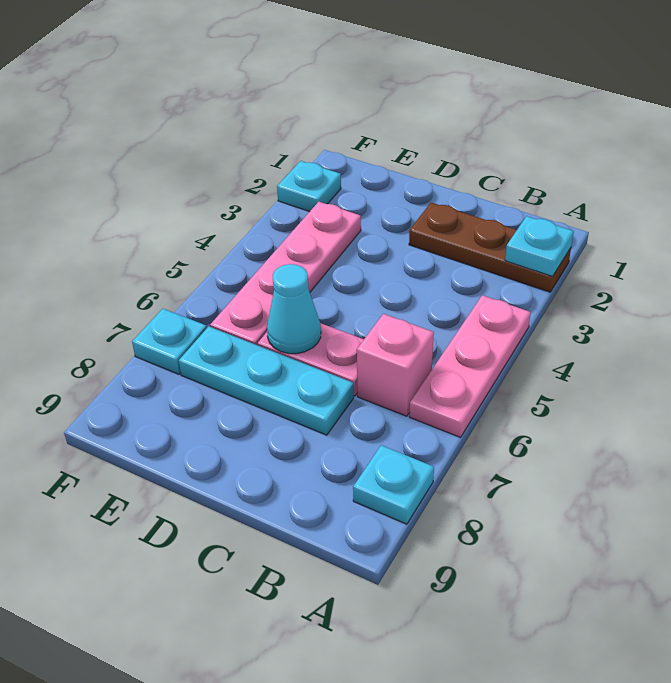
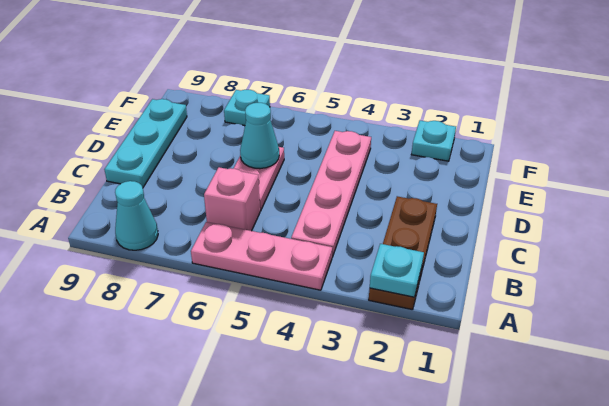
cyan 1x1 plate [353,445,434,524] -> cyan 1x1 cone [115,181,158,250]
cyan 1x3 plate [179,326,354,435] -> cyan 1x3 plate moved to [104,99,187,187]
pink 1x4 plate [210,202,361,345] -> pink 1x4 plate turned to [291,131,371,257]

